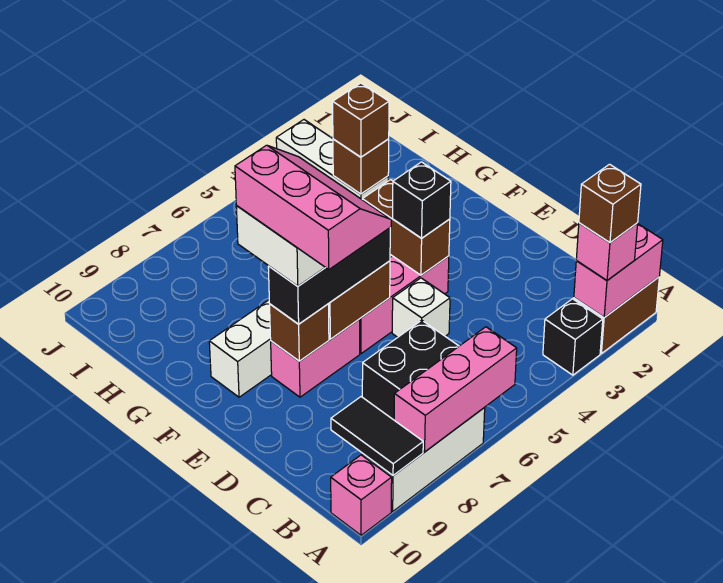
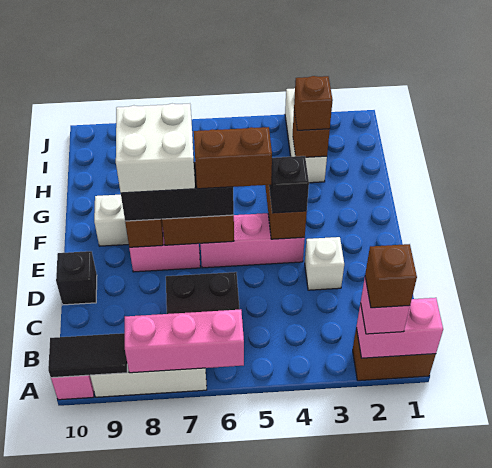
black 1x1 brick [543,299,603,375] -> black 1x1 brick moved to [56,251,97,305]
black 1x2 tile [331,397,423,475] -> black 1x2 tile turned to [48,333,127,378]
white 1x1 brick [392,278,450,337] -> white 1x1 brick moved to [305,237,344,290]
pink 2x3 slope [235,145,391,269] -> none
none -> brown 1x2 brick [194,127,272,189]

